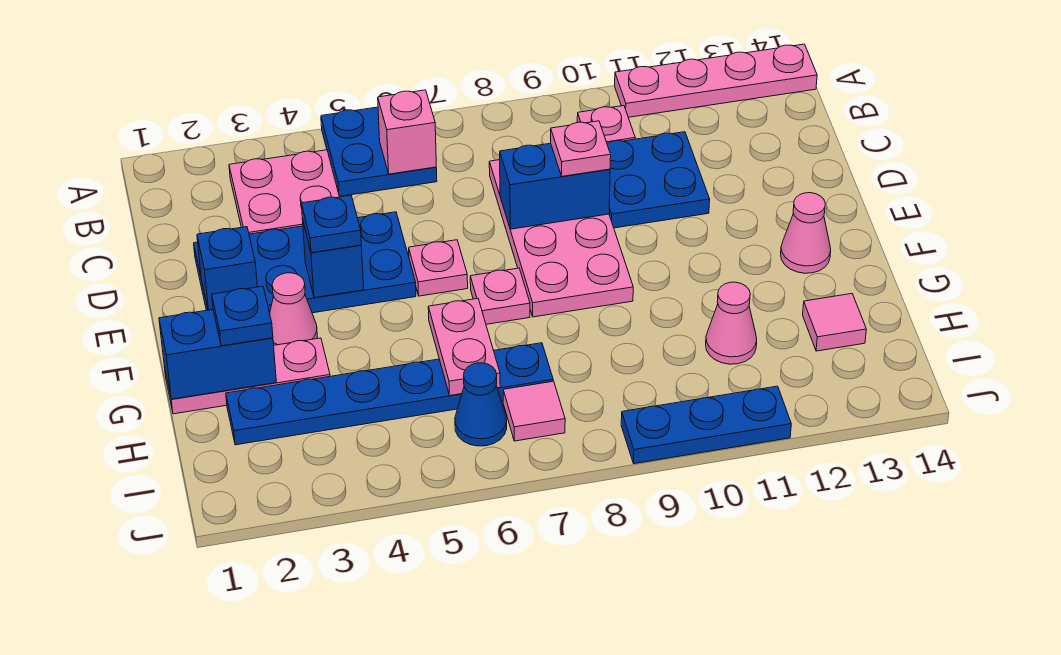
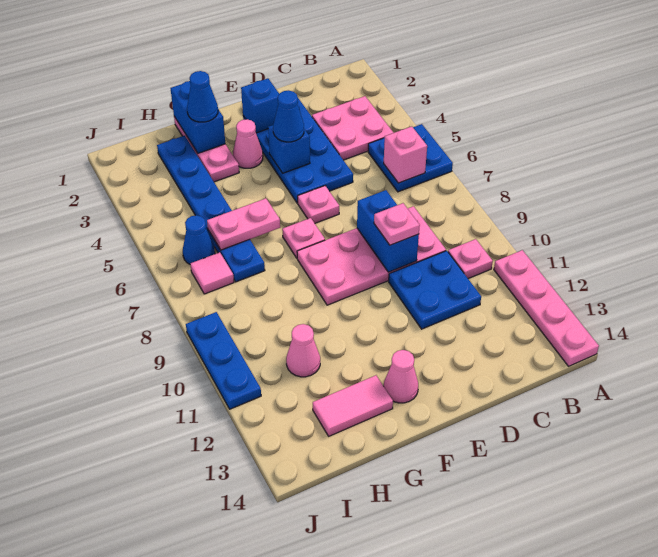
blue 1x1 plate [301,195,361,253] -> blue 1x1 cone [273,90,304,142]
blue 1x1 plate [212,286,273,346] -> blue 1x1 cone [187,71,218,122]
pink 1x1 tile [803,294,866,351] -> pink 1x2 tile [313,375,393,436]

